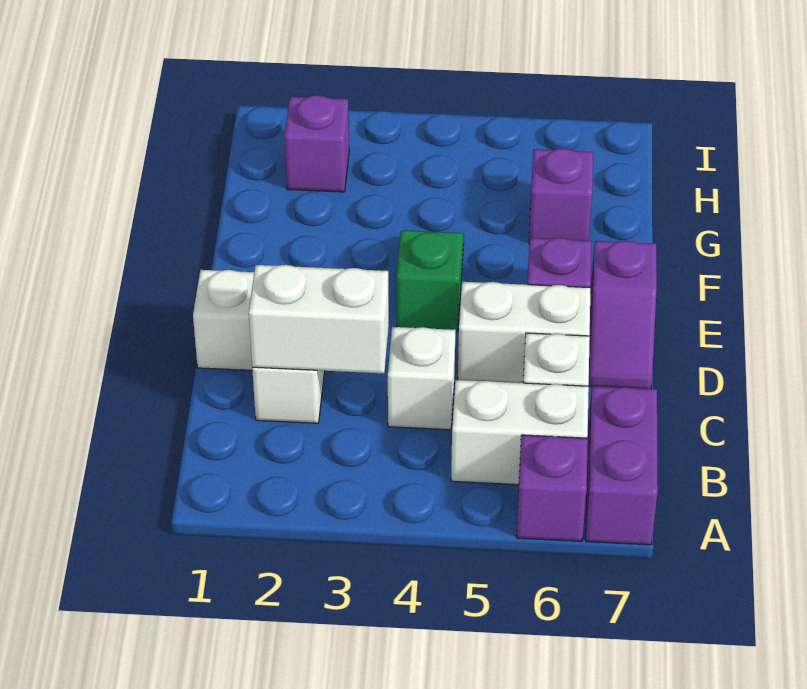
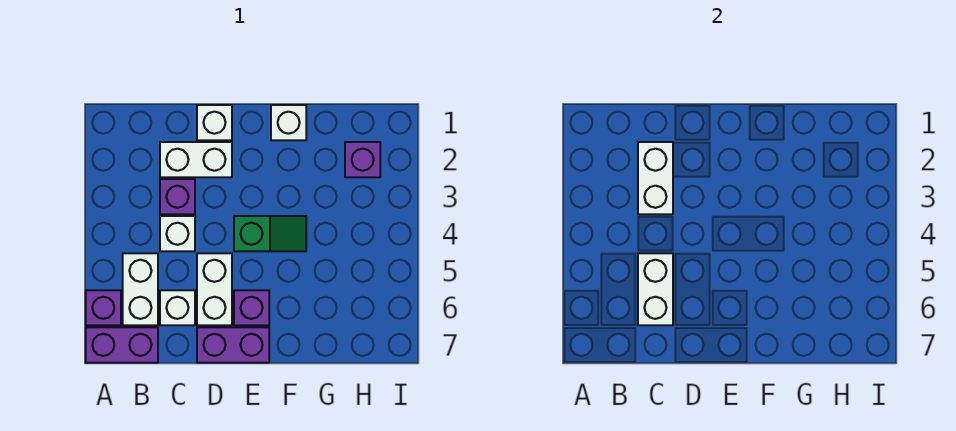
none -> white 1x2 brick [638,253,673,325]
purple 1x2 slope [589,241,657,389] -> purple 1x2 brick [197,327,269,363]
none -> white 1x1 brick [271,105,306,140]
purple 1x1 brick [529,148,593,243] -> purple 1x1 brick moved to [160,179,195,214]

